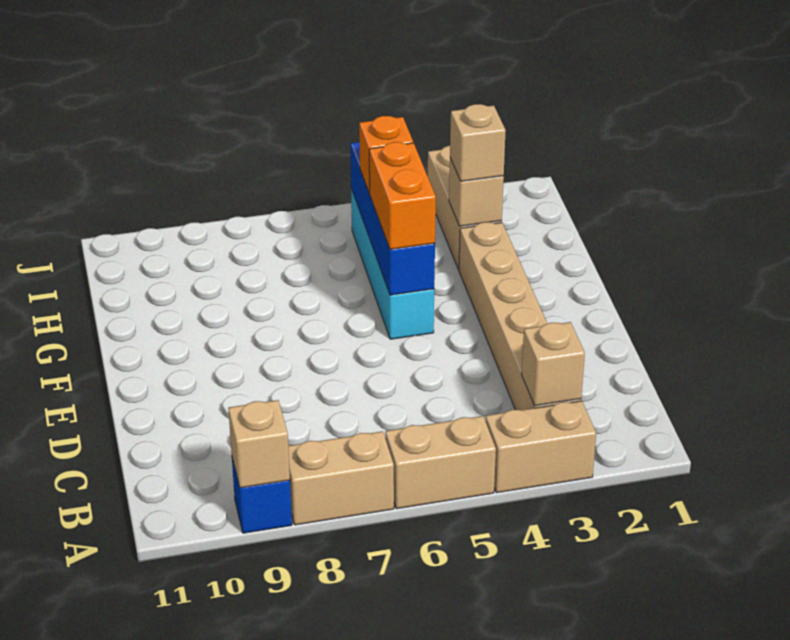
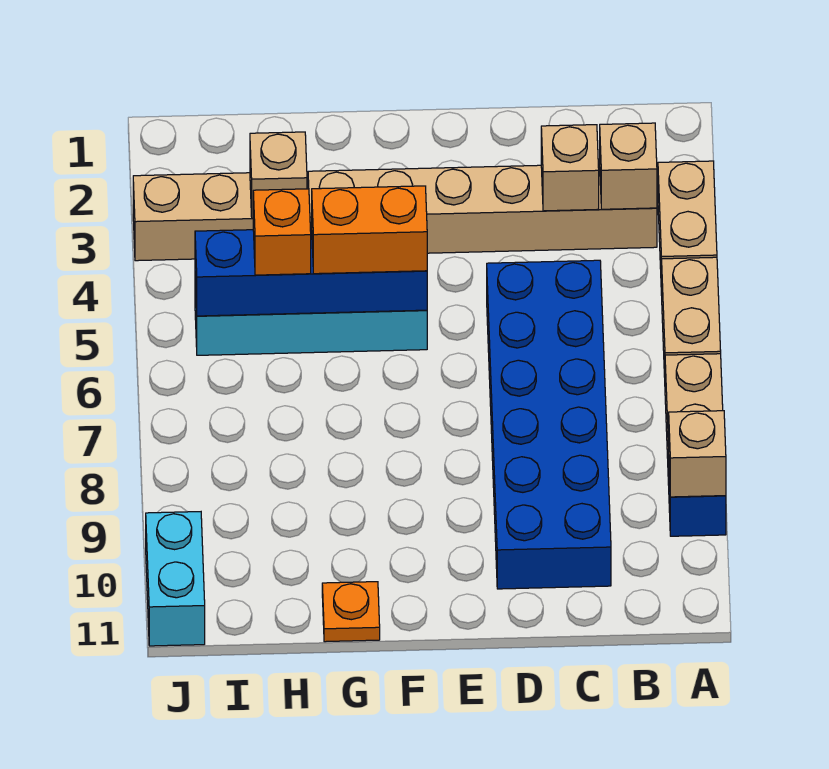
none -> blue 2x6 brick [487,260,611,589]
none -> orange 1x1 plate [322,582,380,642]
tan 1x1 brick [450,104,506,181] -> tan 1x1 brick moved to [541,125,599,211]
none -> cyan 1x2 brick [146,512,205,646]

